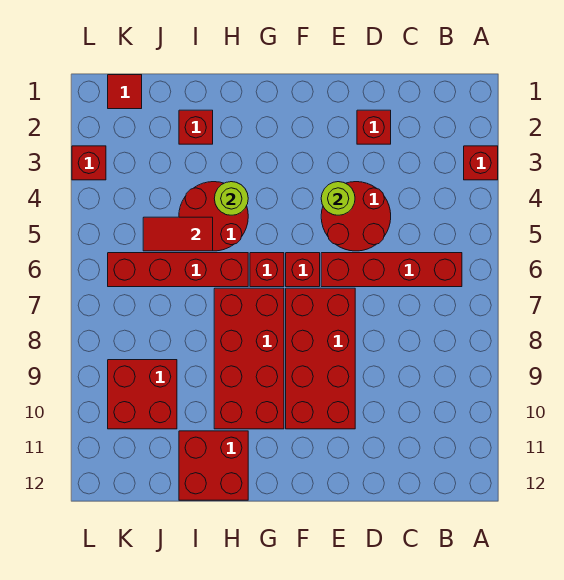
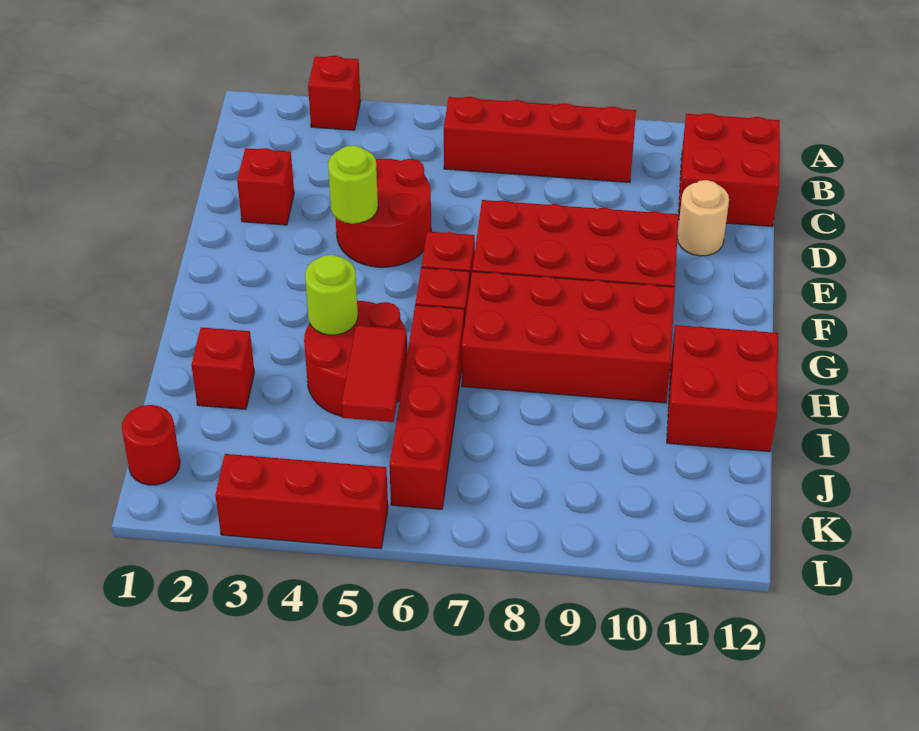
red 1x4 brick [321,253,462,287] -> red 1x4 brick turned to [444,97,636,182]
none -> tan 1x1 round brick [677,180,729,256]
red 2x2 brick [108,360,177,429] -> red 2x2 brick moved to [678,113,780,227]
red 1x1 tile [108,75,142,109] -> red 1x1 round brick [122,405,180,485]
red 1x1 brick [72,146,106,180] -> red 1x3 brick [215,454,388,549]

